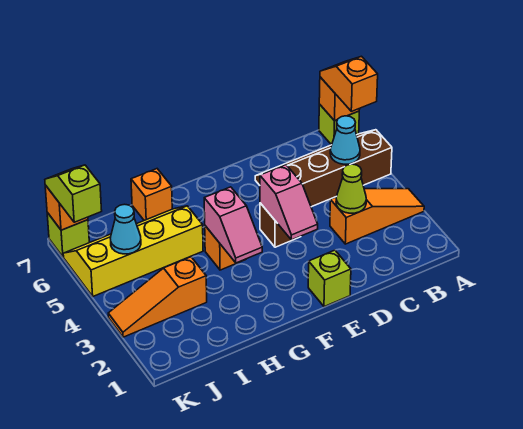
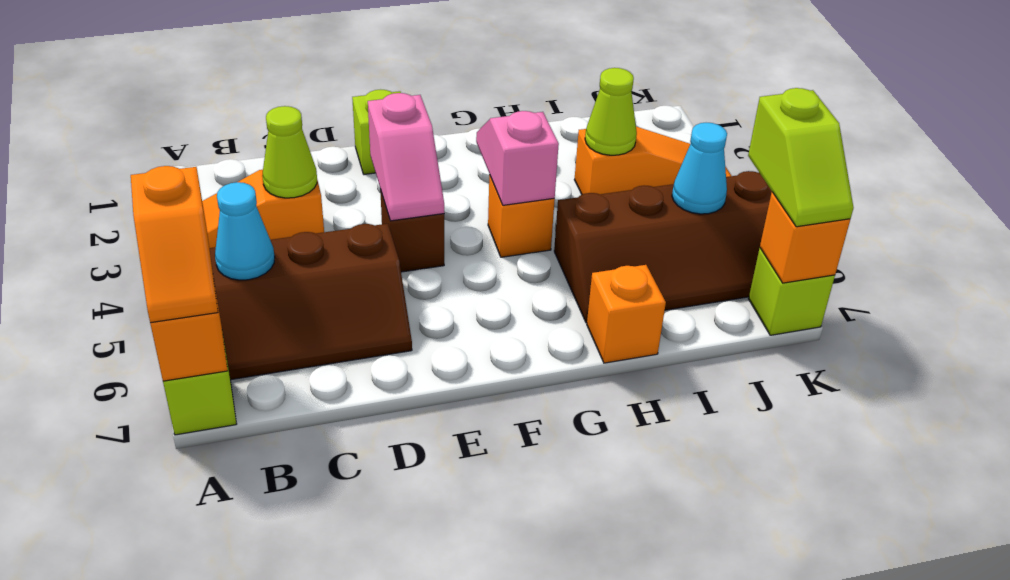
pink 1x2 slope [260,165,318,240] -> pink 1x2 slope turned to [368,93,444,221]
yellow 2x4 slope [63,206,203,296] -> brown 2x4 slope [554,171,772,323]
none -> lime 1x1 cone [585,68,637,155]

